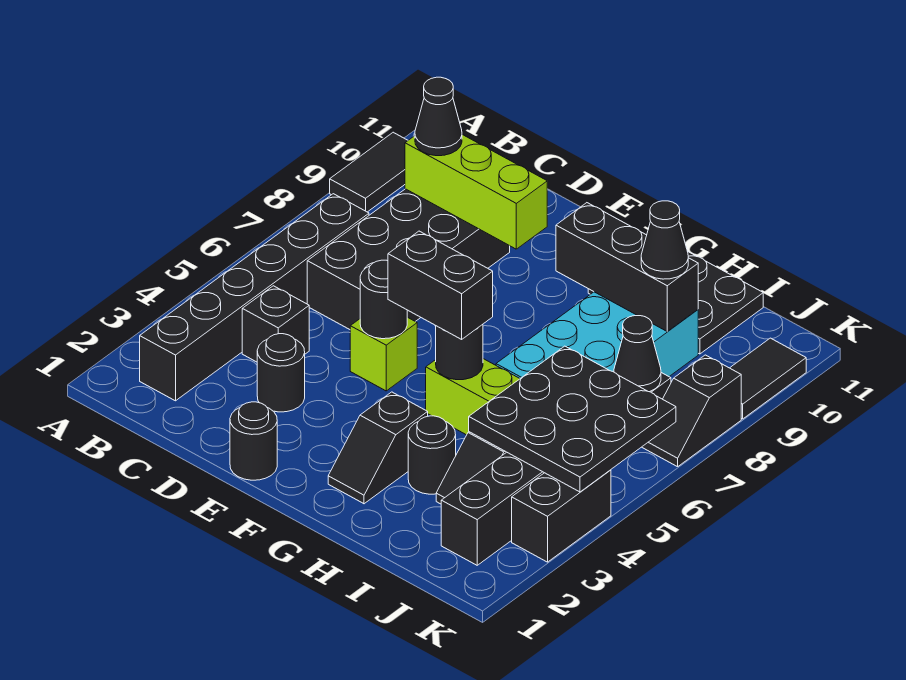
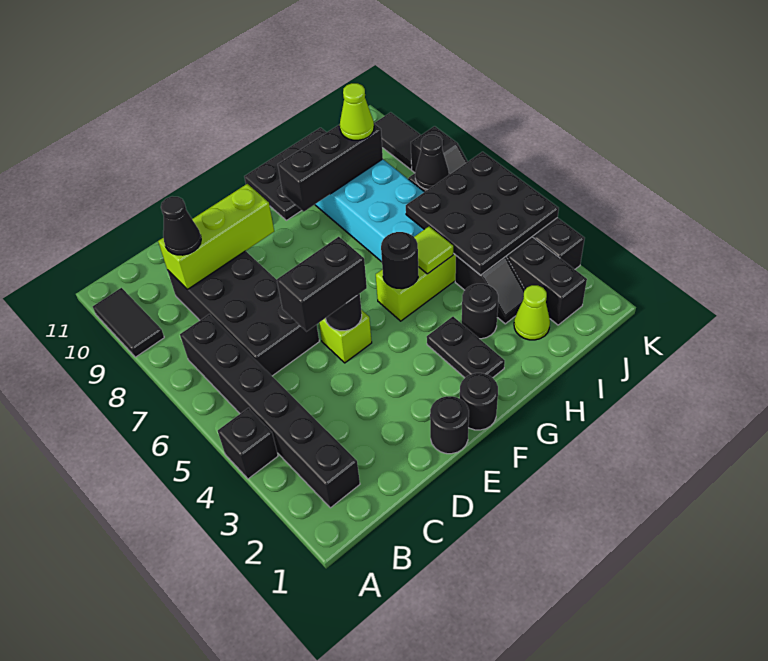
black 1x1 brick [242,286,309,362] -> black 1x1 brick moved to [218,408,278,479]
black 1x1 round brick [257,334,305,412] -> black 1x1 round brick moved to [460,373,498,430]
black 1x2 brick [388,231,493,339] -> black 1x2 brick moved to [277,237,367,331]
black 1x2 slope [328,392,428,504] -> black 1x2 plate [427,317,505,378]
none -> lime 1x1 tile [414,226,453,274]
none -> lime 1x1 cone [514,285,550,340]
black 1x1 cone [641,201,688,279] -> lime 1x1 cone [340,83,374,140]

